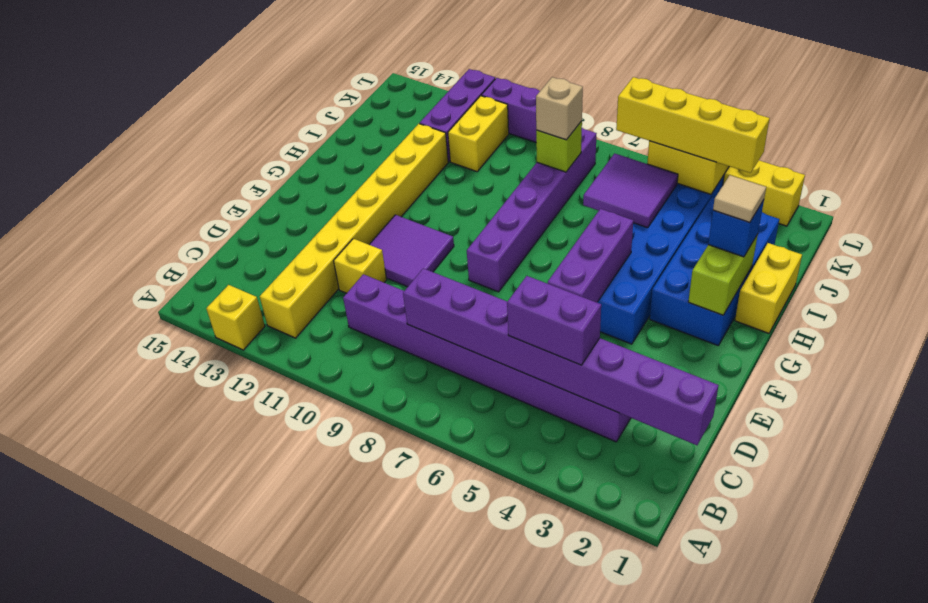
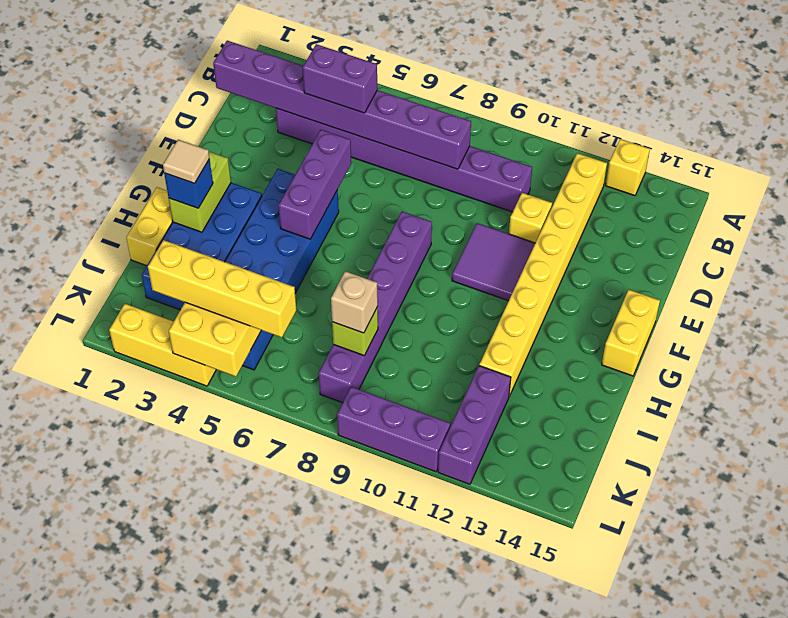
purple 2x2 tile [583,153,678,228] -> none
yellow 1x2 brick [448,96,509,172] -> yellow 1x2 brick moved to [602,290,660,376]

